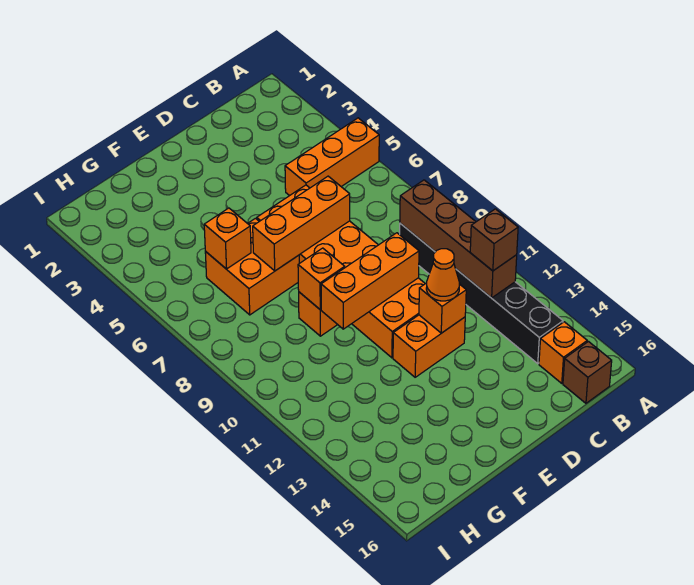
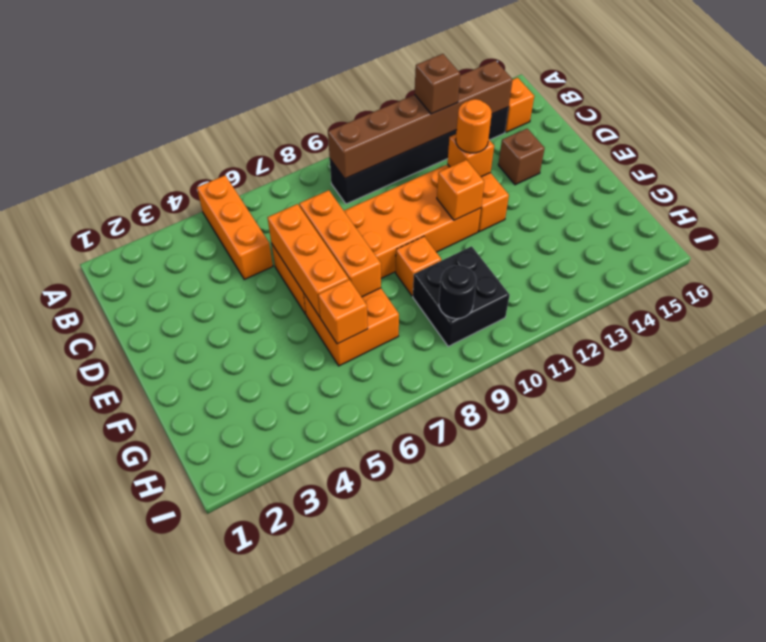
brown 1x4 brick [400,180,517,298] -> brown 1x6 brick [328,61,513,179]
brown 1x1 brick [563,342,612,403] -> brown 1x1 brick moved to [498,129,545,185]
orange 1x3 brick [321,233,419,329] -> orange 1x3 brick moved to [267,204,349,317]
orange 1x1 cone [426,249,459,301] -> orange 1x1 round brick [456,99,492,153]
orange 1x1 brick [298,248,345,310] -> orange 1x1 brick moved to [437,160,484,220]
none -> black 2x2 brick [413,246,510,346]
none -> black 1x1 round brick [439,265,476,319]

